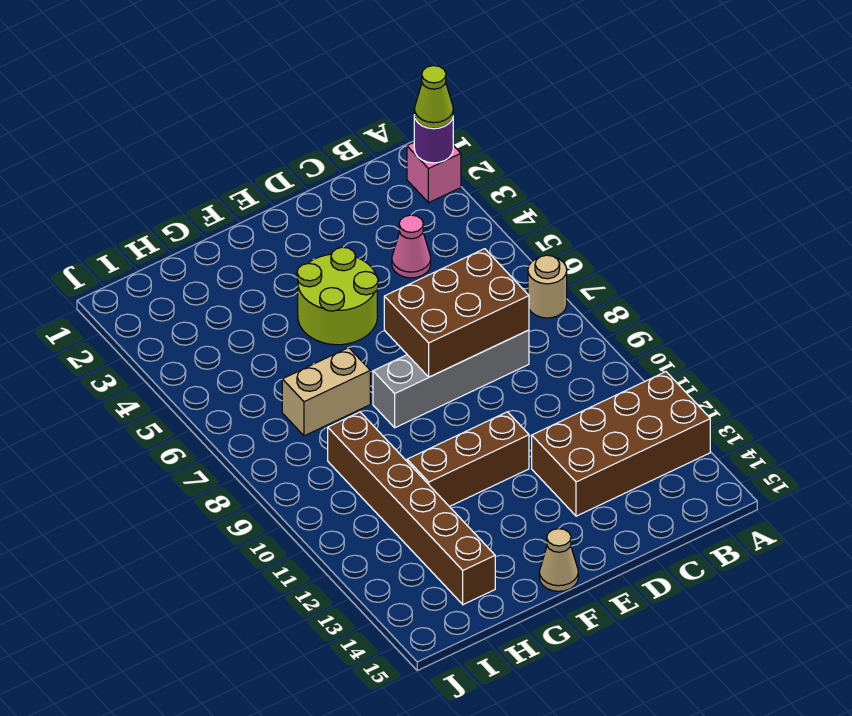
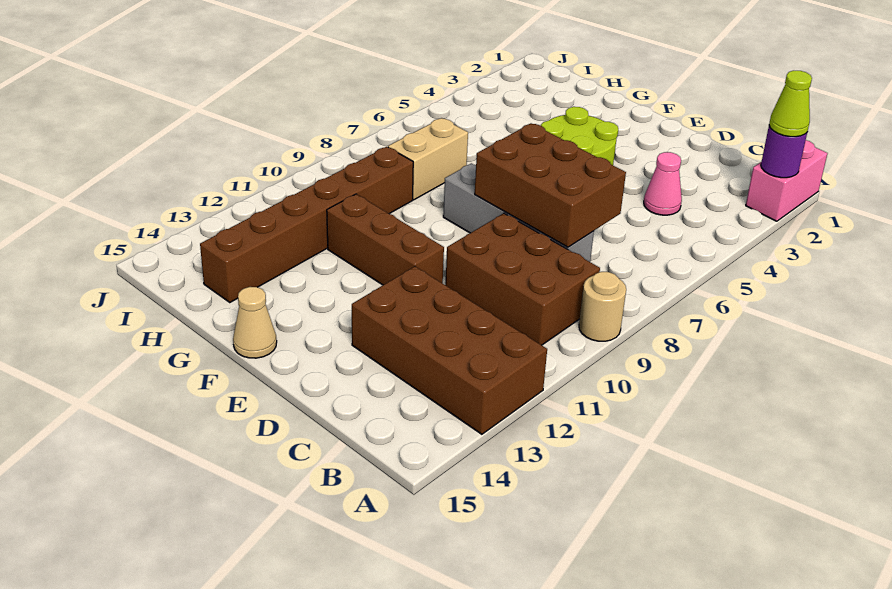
pink 1x1 brick [407,143,461,203] -> pink 1x2 brick [746,140,828,221]
tan 1x1 round brick [528,255,567,318] -> tan 1x1 round brick moved to [579,272,626,341]
none -> brown 2x3 brick [446,213,600,345]
tan 1x2 brick [282,348,370,436] -> tan 1x2 brick turned to [388,118,468,200]

